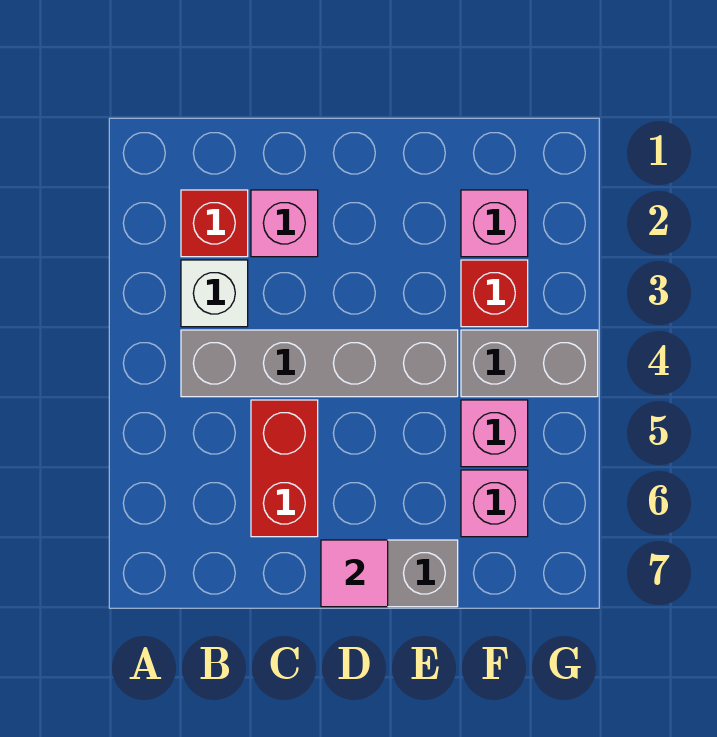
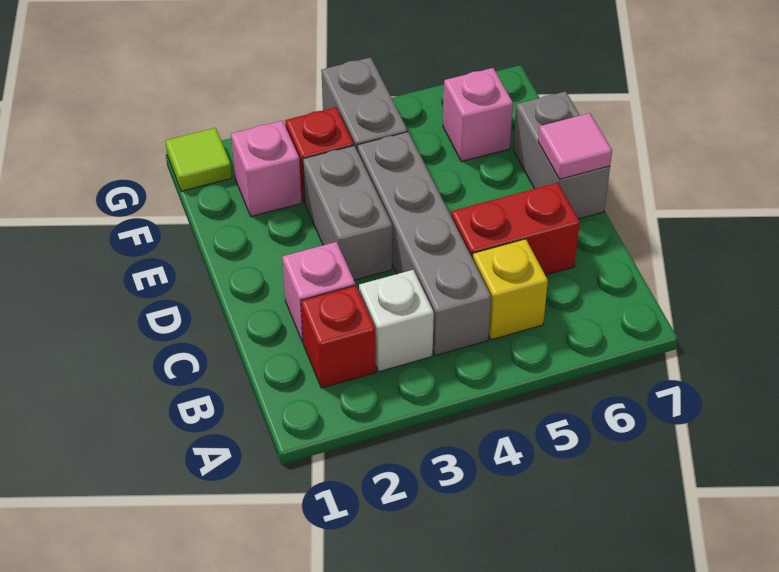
none -> yellow 1x1 brick [473,239,548,340]
none -> grey 1x2 brick [303,146,392,280]
pink 1x1 brick [461,400,528,467] -> none
none -> lime 1x1 tile [165,128,232,191]

